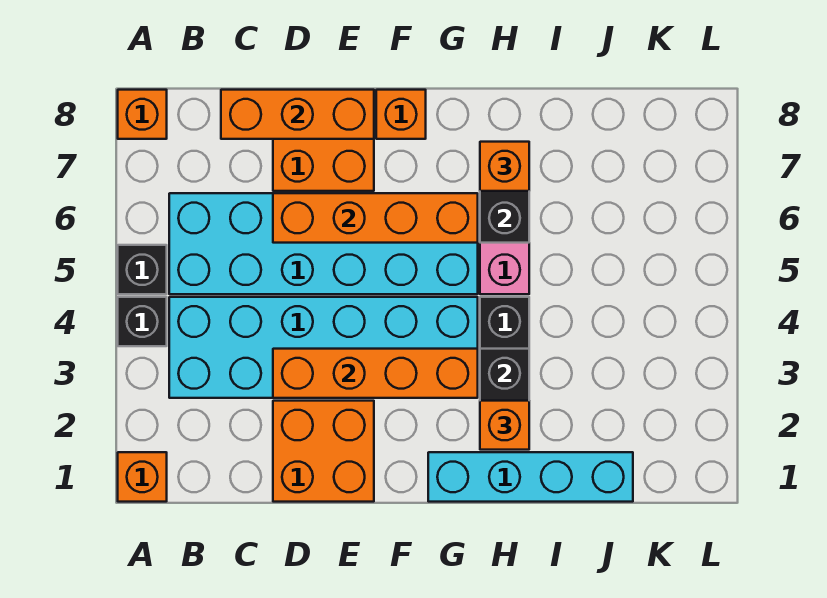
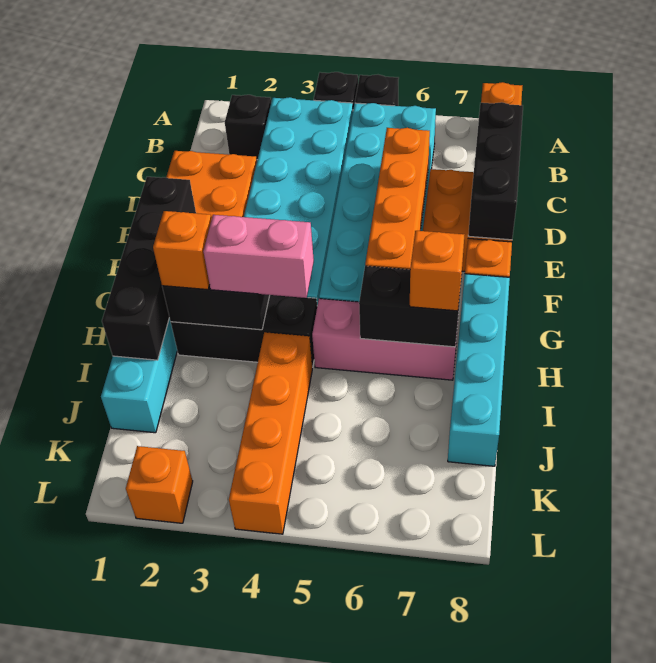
orange 1x1 brick [118,452,167,502] -> orange 1x1 brick moved to [126,446,193,523]
none -> black 1x1 brick [225,95,271,160]
orange 1x3 brick [221,90,374,139] -> black 1x3 brick [468,102,523,240]
orange 1x4 brick [273,349,478,398] -> orange 1x4 brick moved to [229,332,312,534]
none -> black 1x4 brick [102,177,196,360]
none -> cyan 1x4 brick [448,274,510,466]
none -> pink 1x2 brick [203,215,314,298]

